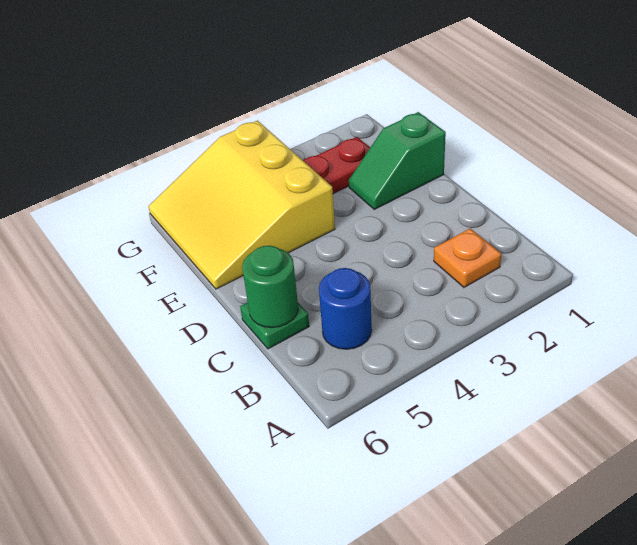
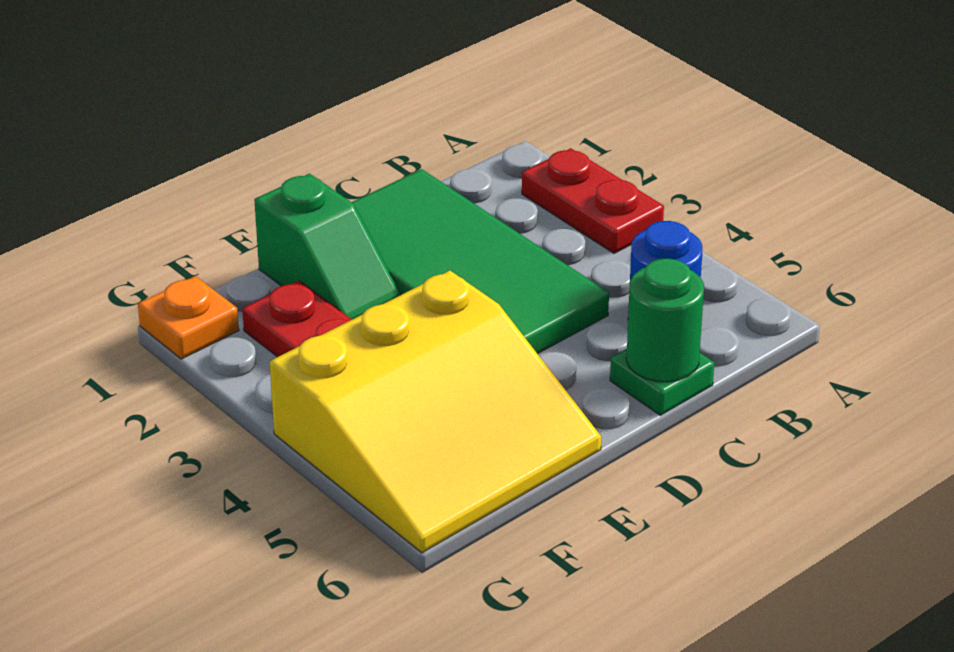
none -> red 1x2 plate [522,148,664,253]
orange 1x1 plate [434,228,501,287] -> orange 1x1 plate moved to [138,276,239,359]
none -> green 2x4 tile [352,169,609,354]

